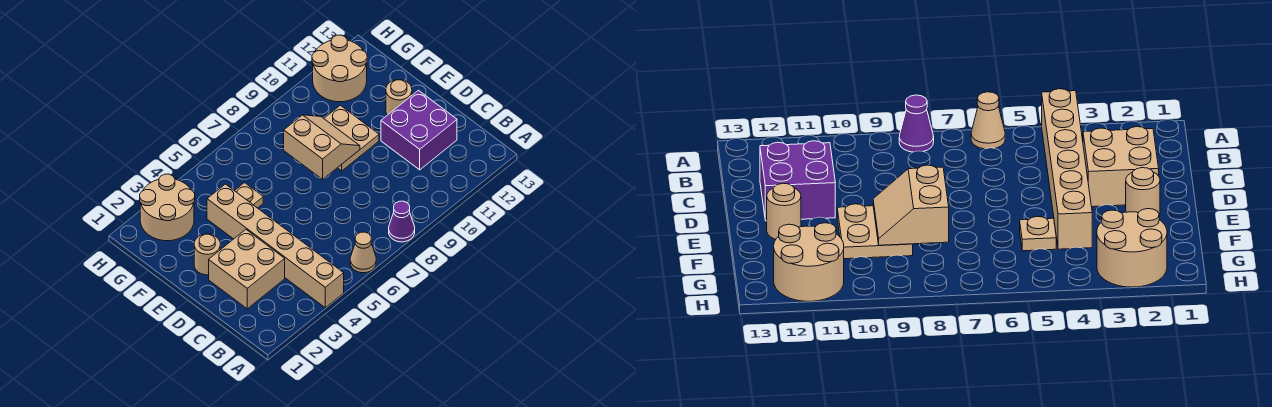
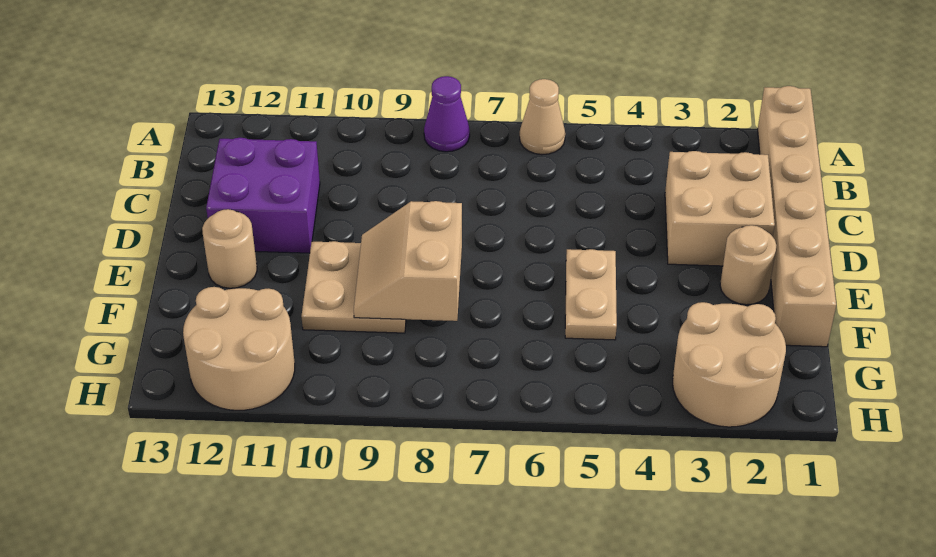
tan 1x6 brick [207,184,344,308] -> tan 1x6 brick moved to [758,86,836,347]
tan 1x1 plate [235,183,263,208] -> tan 1x2 plate [565,249,617,340]

